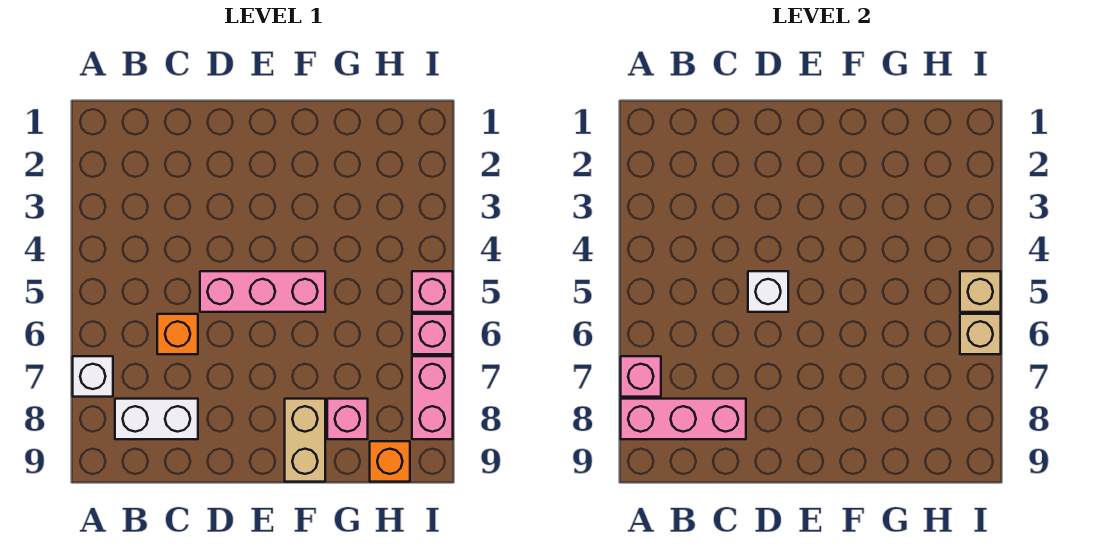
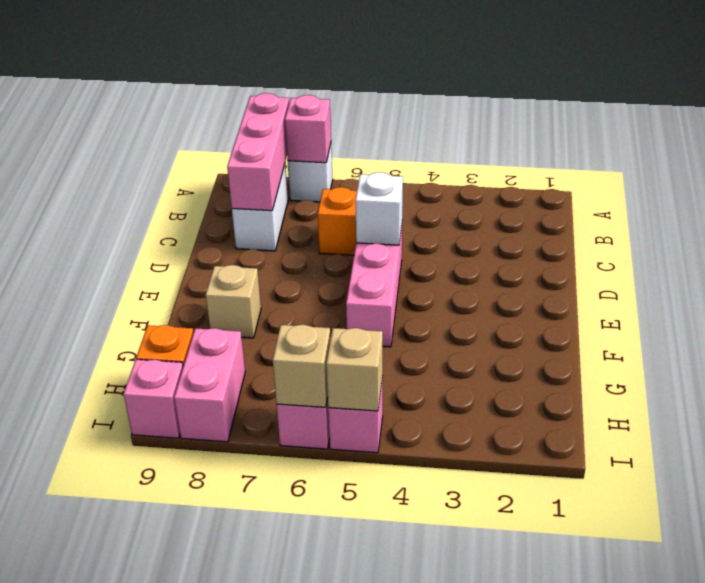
tan 1x2 brick [285,399,325,482] -> tan 1x1 brick [206,265,261,338]
pink 1x1 brick [327,399,368,439] -> pink 1x1 brick moved to [124,359,183,438]
pink 1x2 brick [412,356,453,439] -> pink 1x2 brick turned to [174,328,245,442]

